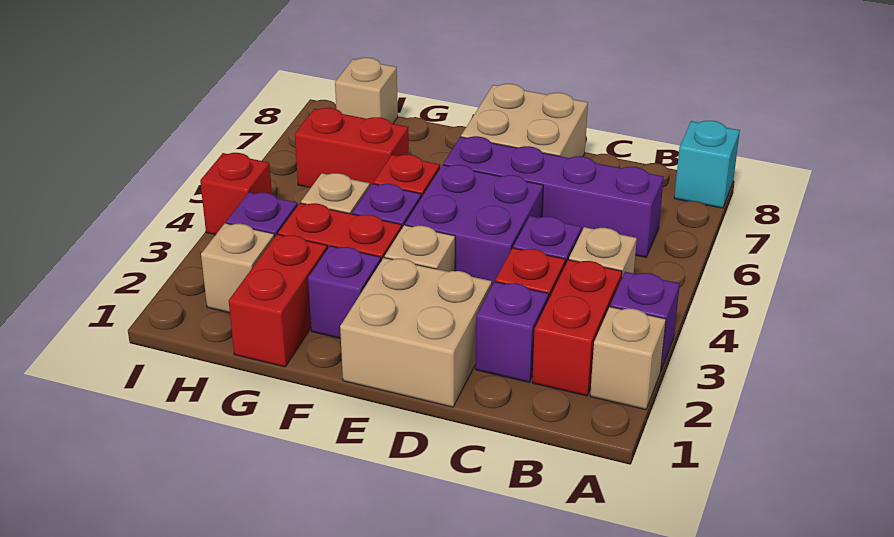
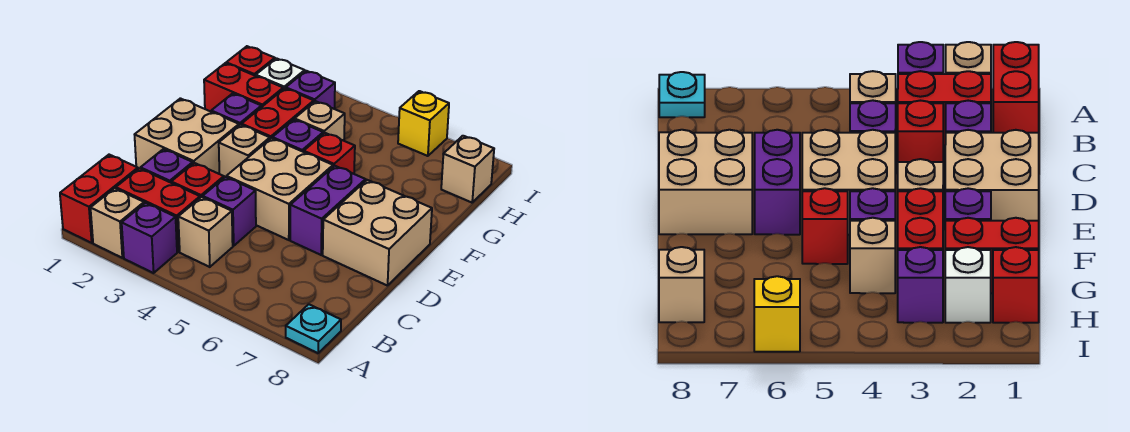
cyan 1x1 brick [674,121,740,208] -> cyan 1x1 plate [286,304,341,353]
purple 1x4 brick [443,136,664,257] -> purple 1x2 brick [290,166,366,255]
purple 2x2 brick [405,165,543,285] -> tan 2x2 brick [226,138,333,240]
red 1x2 brick [295,108,409,187] -> red 1x2 brick moved to [60,155,138,243]
tan 1x1 brick [201,223,275,313] -> white 1x1 brick [256,58,305,89]
red 1x1 brick [200,153,272,235] -> red 1x1 brick moved to [226,46,275,76]
none -> yellow 1x1 brick [398,91,449,156]

